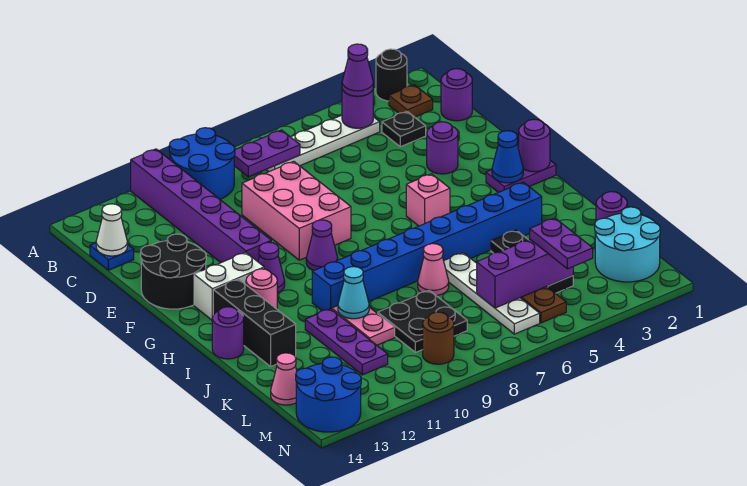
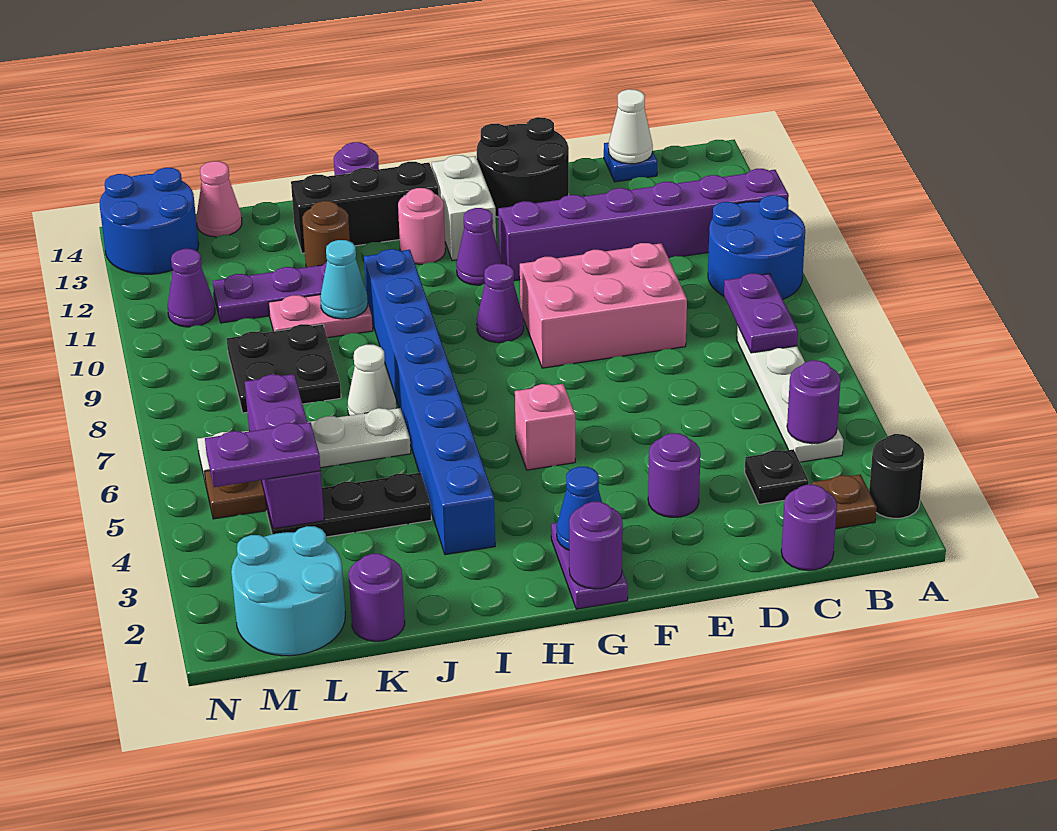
purple 1x1 cone [342,44,373,96] -> purple 1x1 cone moved to [168,249,215,327]
pink 1x1 cone [418,244,449,296] -> white 1x1 cone [348,345,396,416]
brown 1x1 round brick [423,312,454,364] -> brown 1x1 round brick moved to [302,201,350,267]

